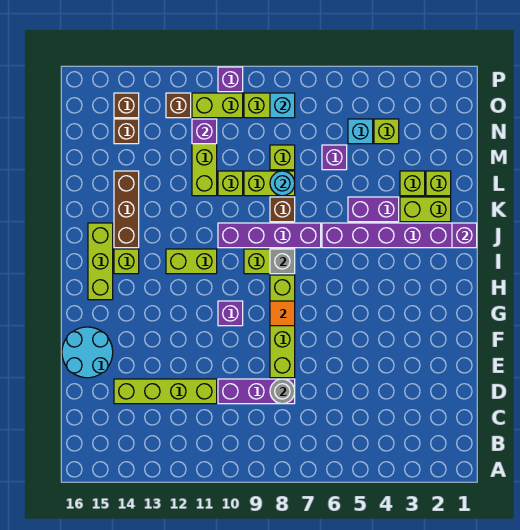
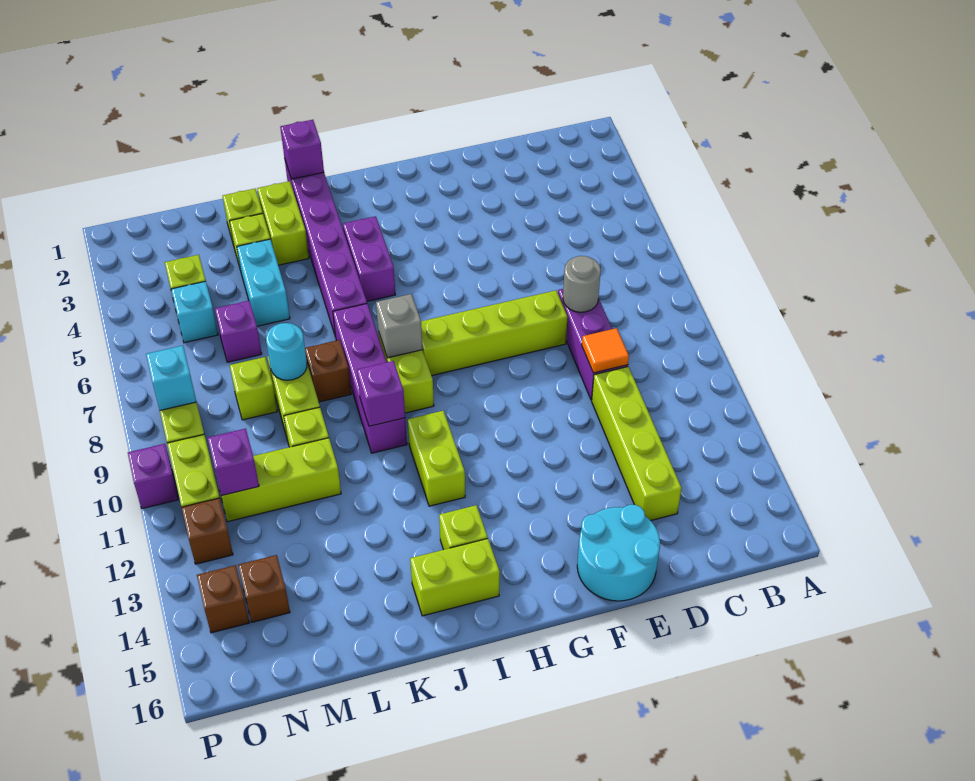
orange 1x1 tile [270,301,295,326] -> orange 1x1 tile moved to [582,328,629,373]
purple 1x1 brick [218,301,243,326] -> purple 1x1 brick moved to [357,361,405,426]
lime 1x3 brick [88,223,113,300] -> lime 1x2 brick [410,539,500,616]
brown 1x3 brick [114,171,139,248] -> none
purple 1x2 brick [348,197,399,222] -> purple 1x2 brick moved to [343,216,395,301]
none -> cyan 1x2 brick [237,239,290,326]

